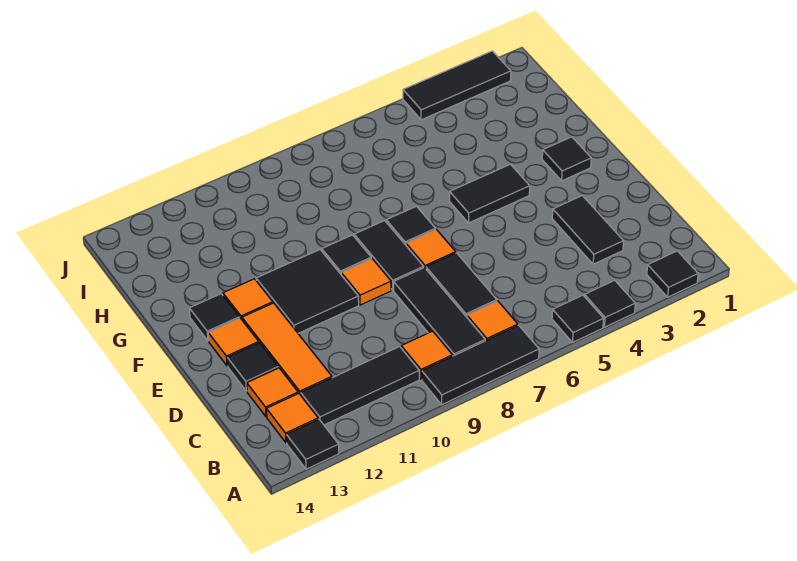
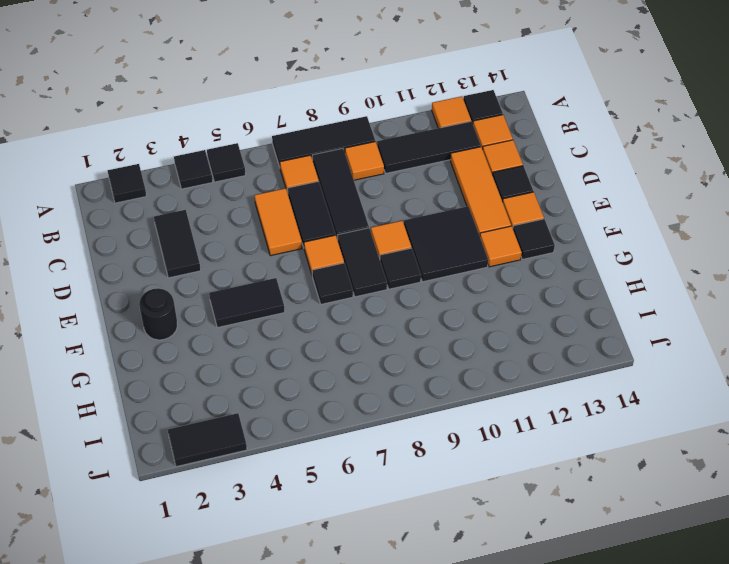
none -> orange 1x1 tile [432,96,471,128]
none -> orange 1x2 tile [254,188,302,256]
black 1x1 tile [542,137,591,181] -> black 1x1 round brick [139,288,177,340]
black 1x3 tile [403,51,511,120] -> black 1x2 tile [168,413,247,467]

